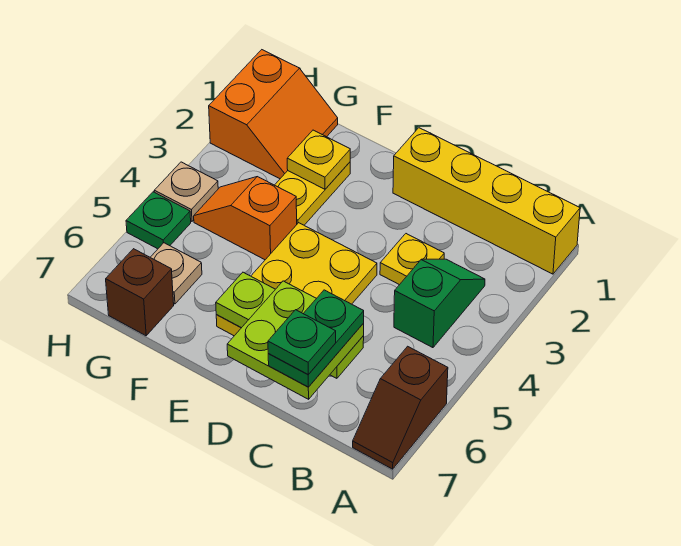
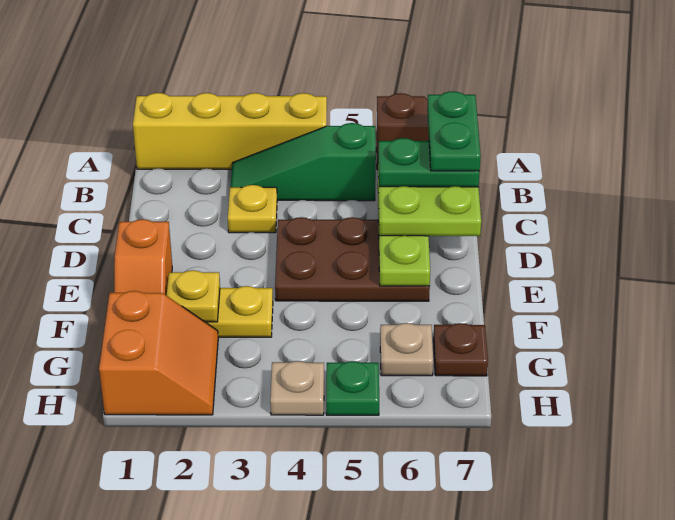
yellow 1x4 brick [393,128,580,274] -> yellow 1x4 brick turned to [133,93,327,169]
green 1x2 slope [394,259,485,348] -> green 1x3 slope [231,123,376,201]
green 1x1 plate [268,310,336,374] -> green 1x2 plate [427,91,481,171]
yellow 2x3 plate [216,223,377,336] -> brown 2x3 plate [275,217,430,301]
orange 1x2 slope [194,177,297,260] -> orange 1x2 slope moved to [114,219,172,295]
orange 2x2 slope [209,50,338,179] -> orange 2x2 slope turned to [99,291,218,415]
brown 1x1 brick [106,249,174,336] -> brown 1x1 plate [433,323,488,376]

